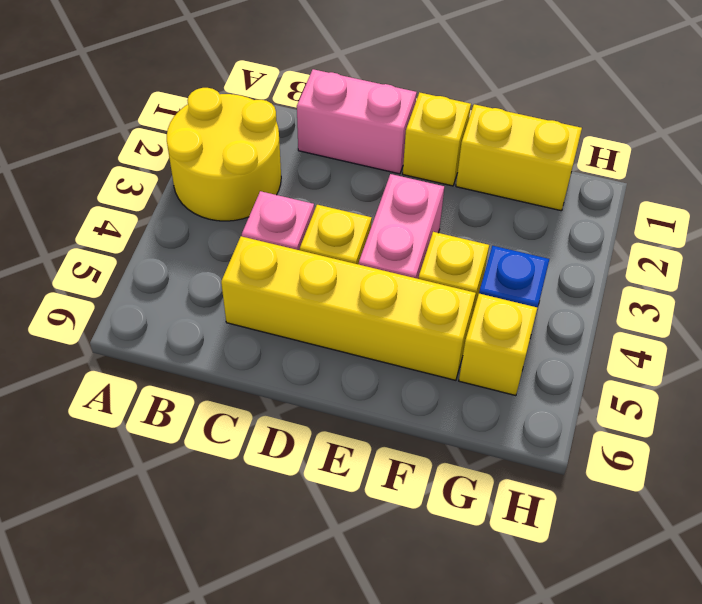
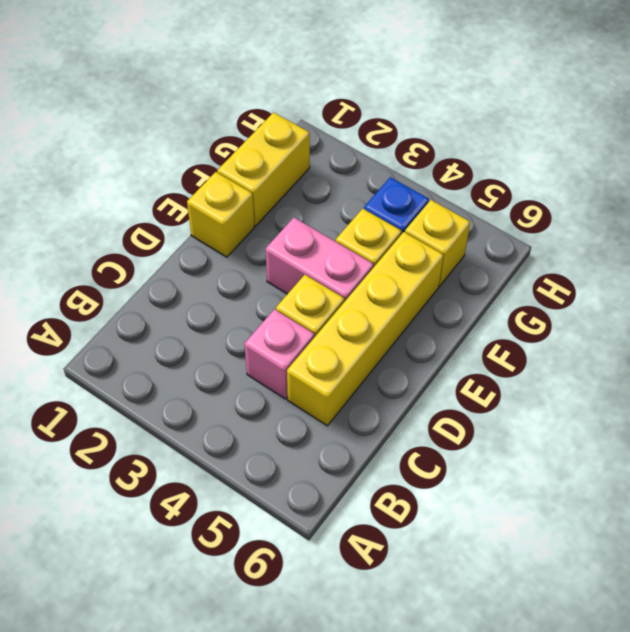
yellow 2x2 round brick [167,88,281,221] -> none
pink 1x2 brick [297,69,417,174] -> none

